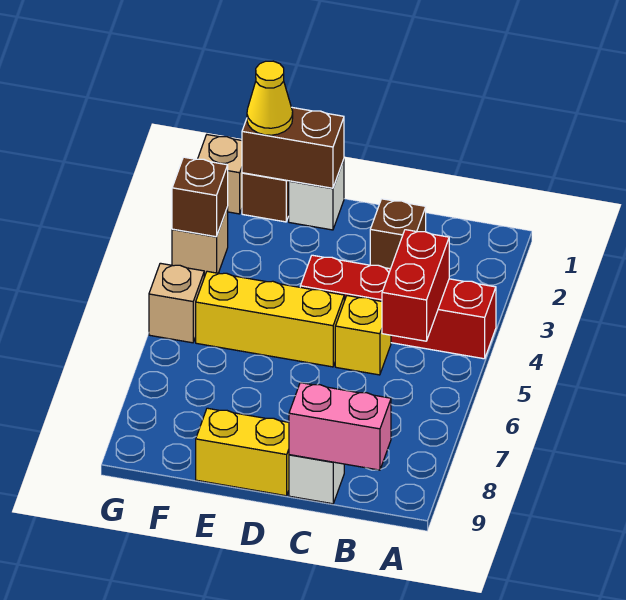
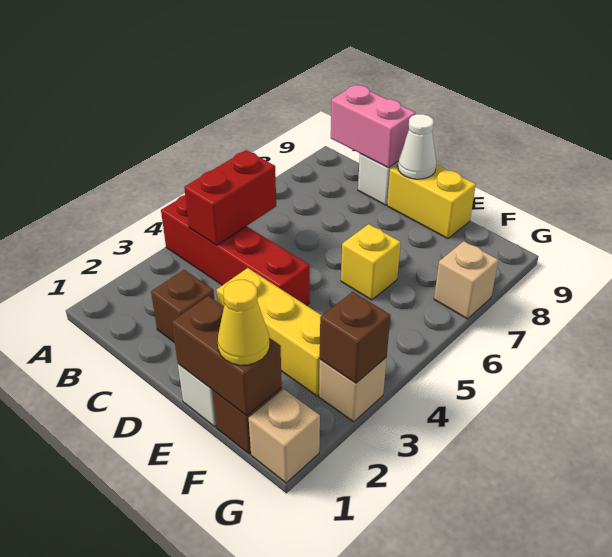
yellow 1x1 brick [335,296,391,375] -> yellow 1x1 brick moved to [341,224,401,300]
yellow 1x3 brick [196,271,344,367] -> yellow 1x3 brick moved to [217,268,322,396]
none -> white 1x1 cone [398,114,436,179]
tan 1x1 brick [149,263,205,343] -> tan 1x1 brick moved to [434,241,498,319]

